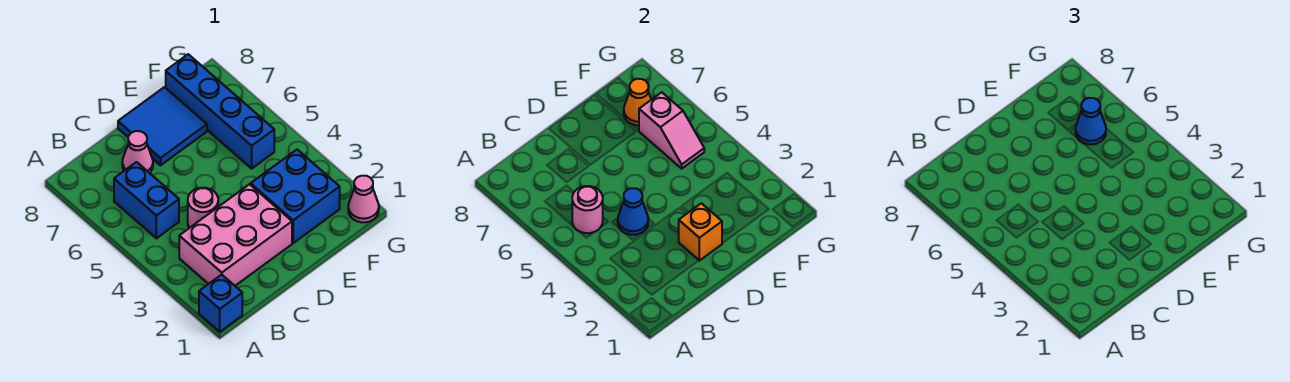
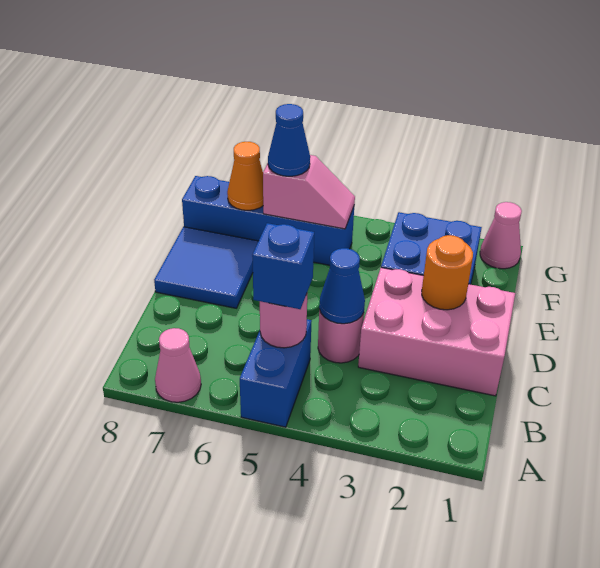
blue 1x1 brick [199,275,242,332] -> blue 1x1 brick moved to [252,223,314,309]
pink 2x3 brick [179,184,292,286] -> pink 2x3 brick turned to [358,268,515,396]
blue 1x2 brick [114,162,179,238] -> blue 1x2 brick turned to [240,319,312,427]
pink 1x1 cone [122,131,153,173] -> pink 1x1 cone moved to [155,328,201,402]
orange 1x1 brick [679,203,722,261] -> orange 1x1 round brick [422,235,473,310]

